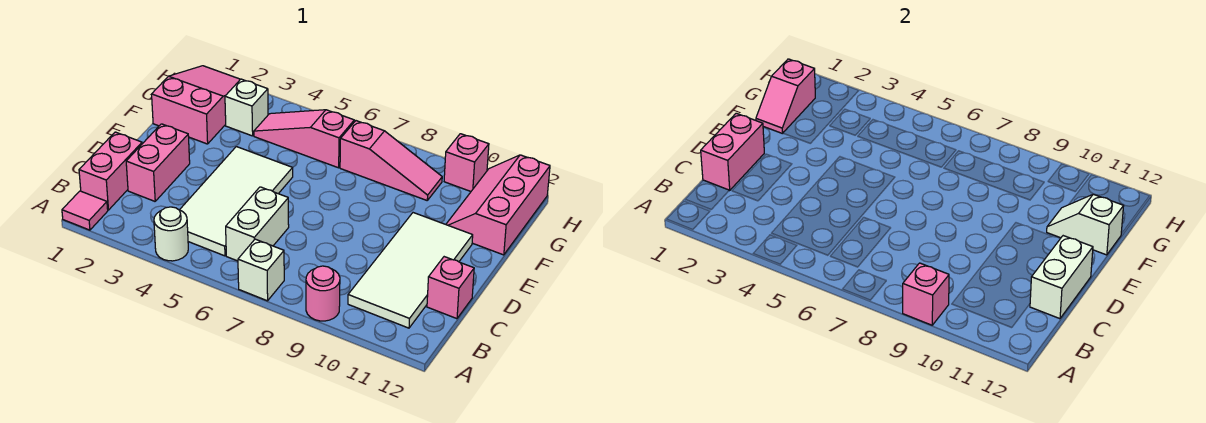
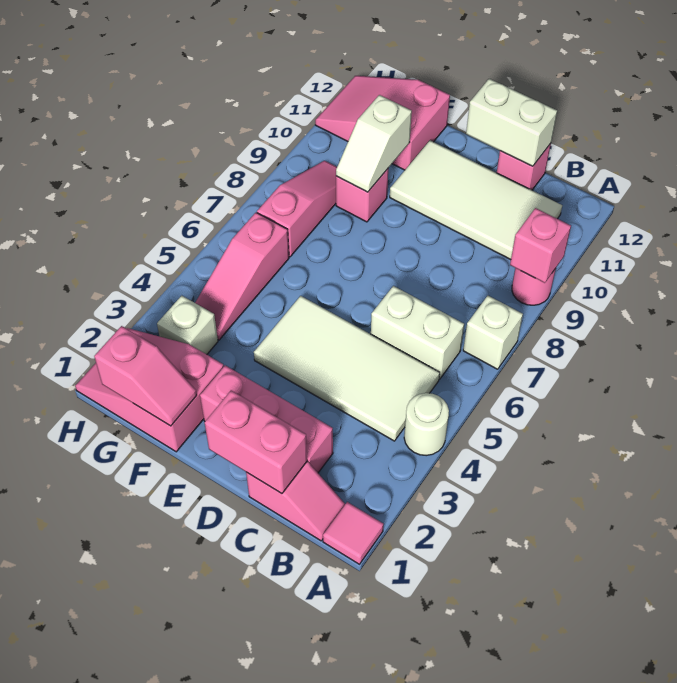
pink 1x2 brick [79,132,142,210] -> pink 1x2 slope [246,461,345,541]
pink 1x2 brick [126,124,190,201] -> pink 1x3 brick [200,365,333,473]
pink 2x3 slope [446,155,550,255] -> pink 2x3 slope turned to [315,76,450,170]
white 1x2 slope [1047,194,1124,255] -> white 1x2 slope moved to [336,95,412,192]
pink 1x1 brick [444,134,489,191] -> pink 1x1 brick moved to [336,169,388,222]

